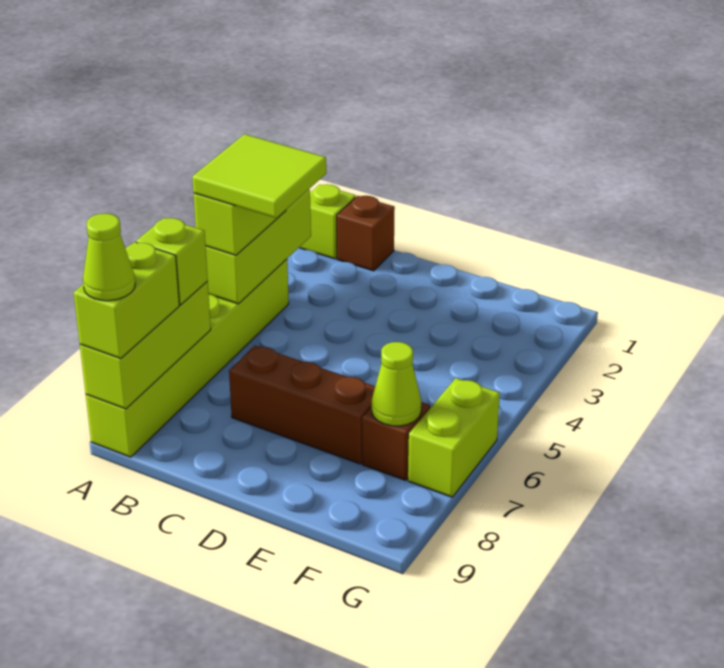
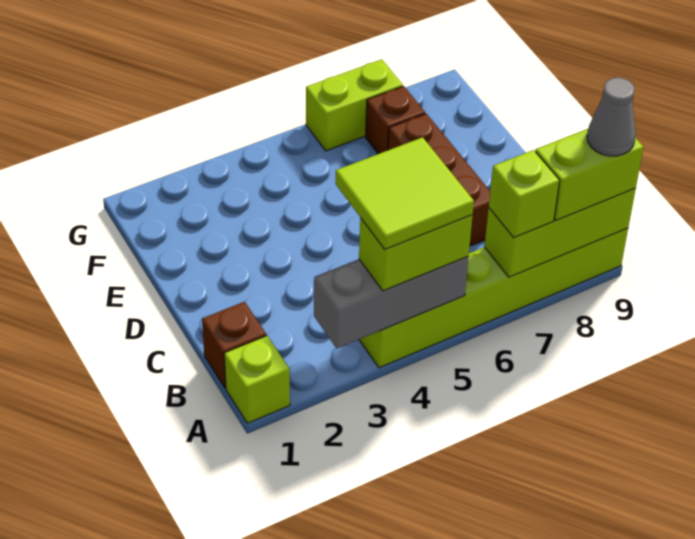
lime 1x3 brick [206,190,311,304] -> grey 1x3 brick [314,257,468,348]
lime 1x1 cone [83,213,135,301] -> grey 1x1 cone [587,78,636,156]
lime 1x1 cone [372,342,421,426] -> none

